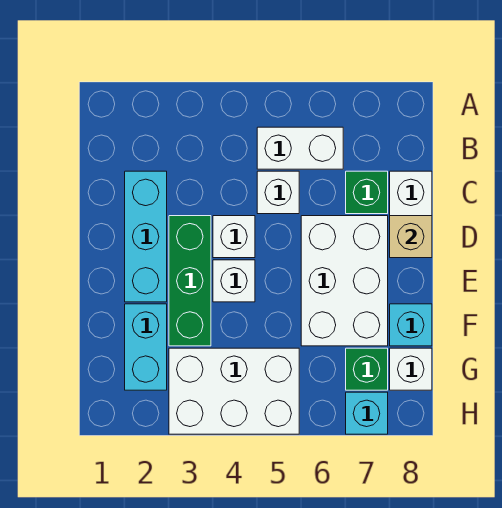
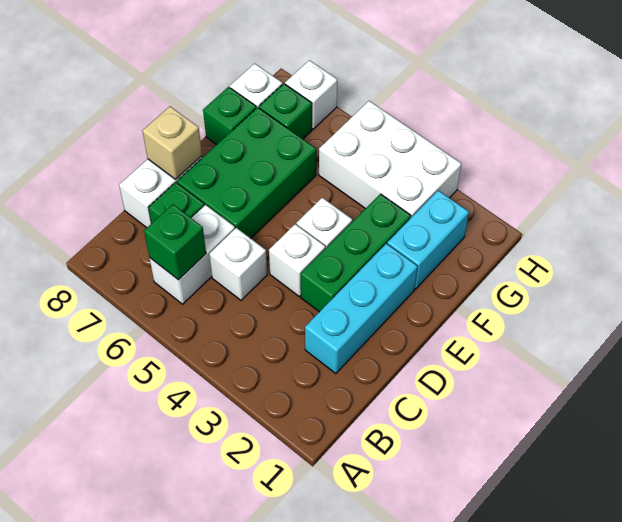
white 1x2 brick [257,127,343,169] -> white 1x2 brick turned to [150,205,235,304]
none -> green 1x1 brick [144,204,206,280]
white 2x3 brick [301,216,388,346] -> green 2x3 brick [177,107,316,238]
cyan 1x1 brick [390,304,432,346] -> green 1x1 brick [203,87,256,145]
cyan 1x1 brick [346,392,388,434] -> white 1x1 brick [285,60,337,129]

